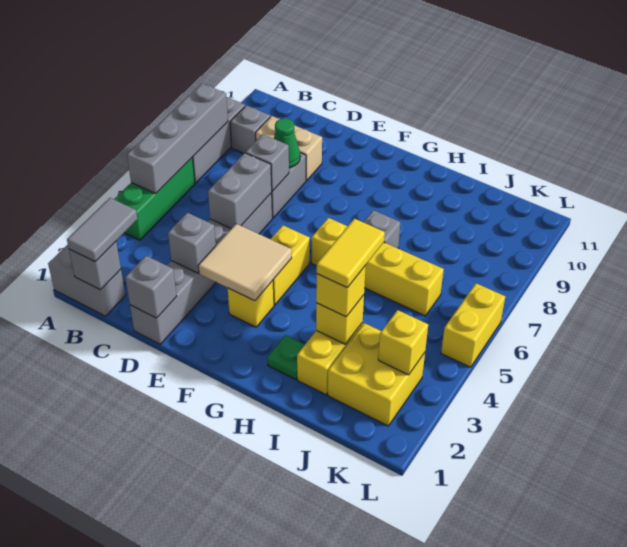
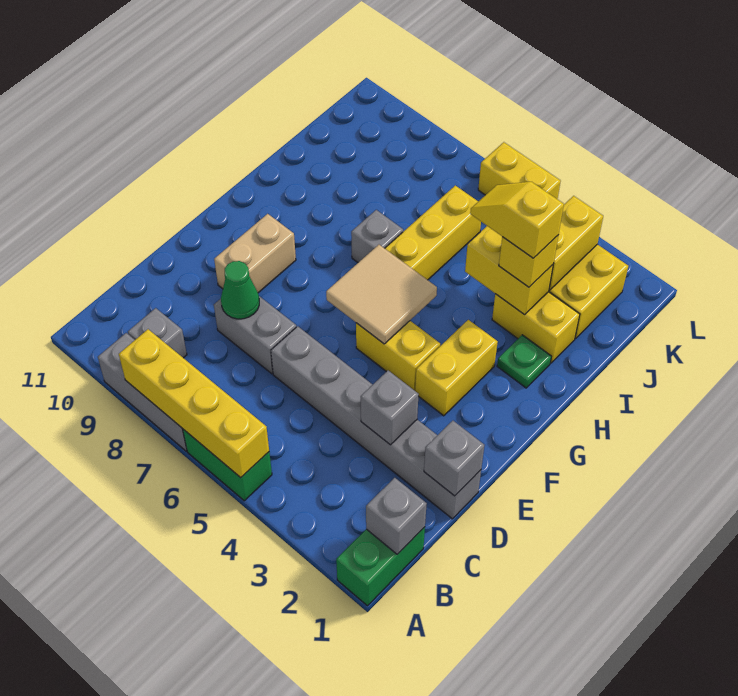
grey 1x2 brick [48,245,125,316] -> green 1x2 brick [336,527,425,606]
green 1x3 brick [114,158,195,240] -> green 1x2 brick [183,429,272,501]
grey 1x4 brick [127,83,228,194] -> yellow 1x4 brick [119,329,269,478]
grey 1x2 tile [67,198,137,262] -> none
tan 1x2 brick [256,116,322,181] -> tan 1x2 brick moved to [214,214,296,293]
grey 1x2 brick [208,153,272,229] -> none
grey 1x1 brick [246,134,289,191] -> none
tan 2x2 tile [198,224,292,301] -> tan 2x2 tile moved to [326,245,437,344]
yellow 1x1 brick [228,281,274,327] -> yellow 1x2 brick [415,320,498,416]
yellow 1x1 brick [316,295,364,344] -> yellow 1x2 brick [465,226,553,315]
yellow 1x2 tile [317,219,385,288] -> yellow 1x2 slope [470,182,564,258]
yellow 1x1 brick [378,310,428,375] -> yellow 1x2 brick [549,196,603,290]

